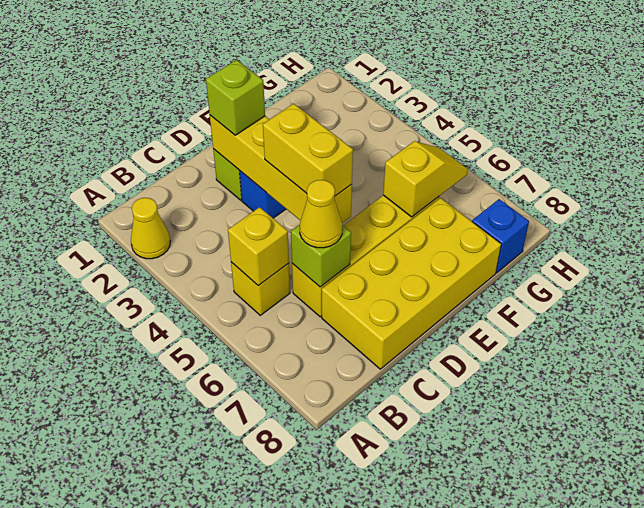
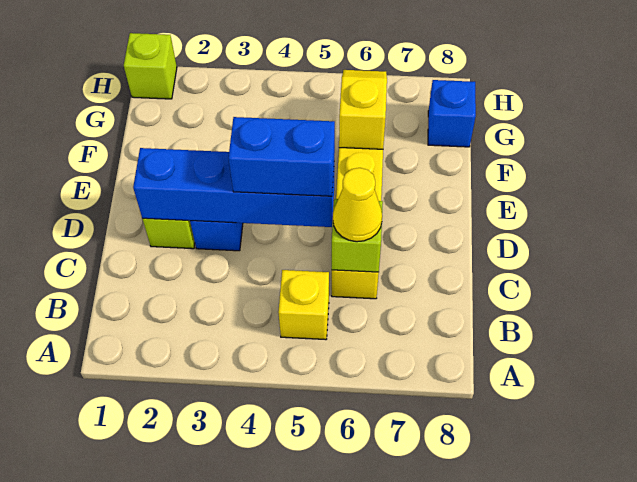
yellow 1x1 cone [131,198,170,259] -> none
yellow 1x1 brick [228,207,289,286] -> none
yellow 2x4 brick [322,198,501,369] -> none
yellow 1x4 brick [210,115,352,223] -> blue 1x4 brick [133,148,334,227]
lime 1x1 brick [206,60,265,135] -> lime 1x1 brick moved to [124,33,177,99]
yellow 1x2 brick [263,103,353,196] -> blue 1x2 brick [228,117,335,196]

